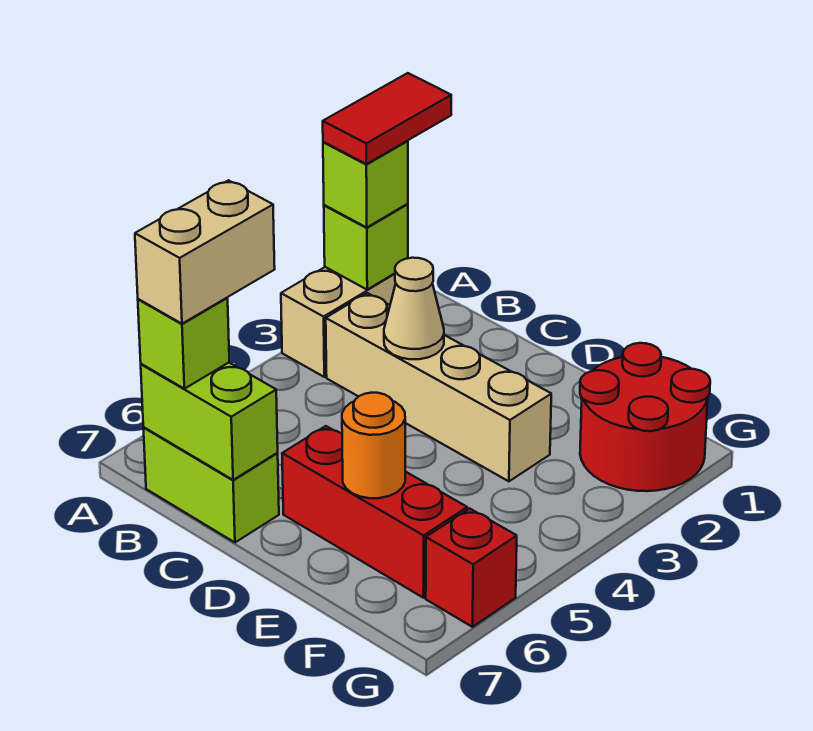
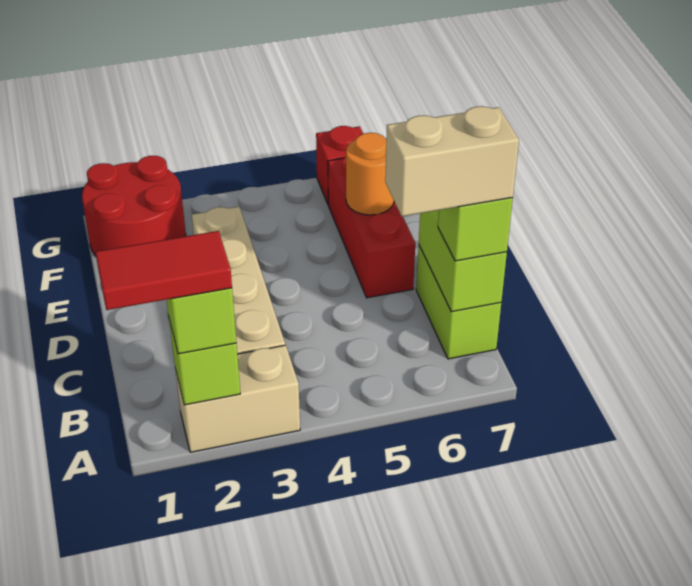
tan 1x1 cone [384,258,444,359] -> none

